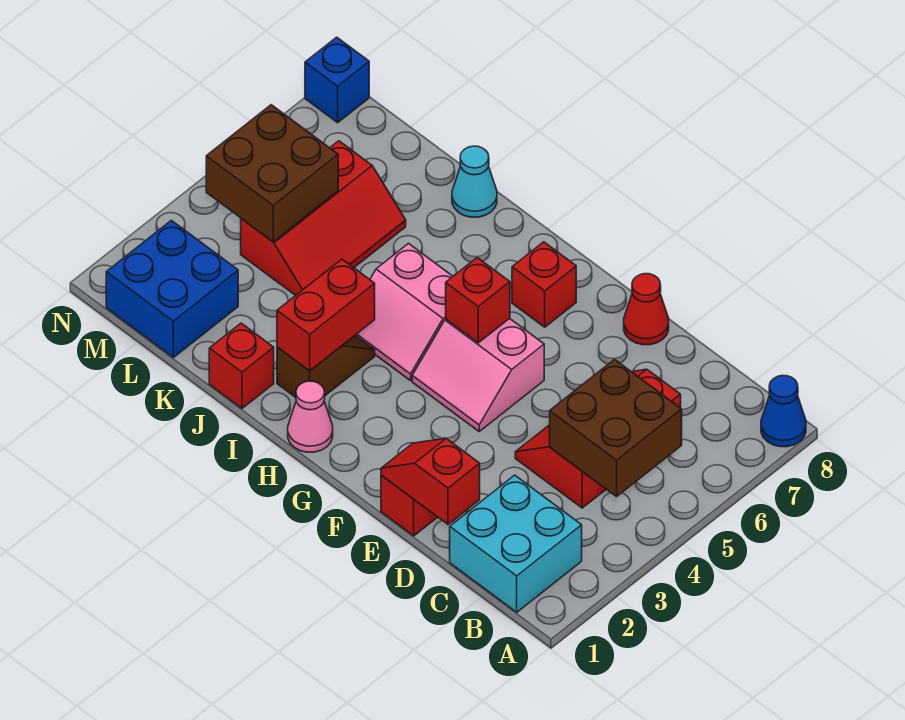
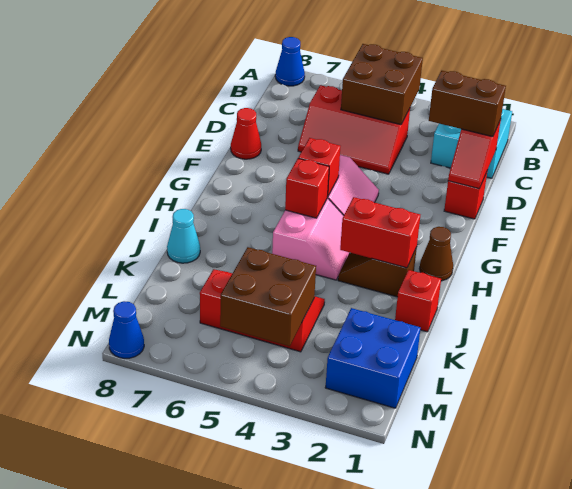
none -> brown 1x2 brick [429,71,506,137]
red 1x1 brick [512,242,576,327] -> red 1x1 brick moved to [285,159,329,218]
pink 1x1 cone [288,381,333,452] -> brown 1x1 cone [420,227,453,281]
blue 1x1 brick [305,37,369,123] -> blue 1x1 cone [109,301,144,358]

